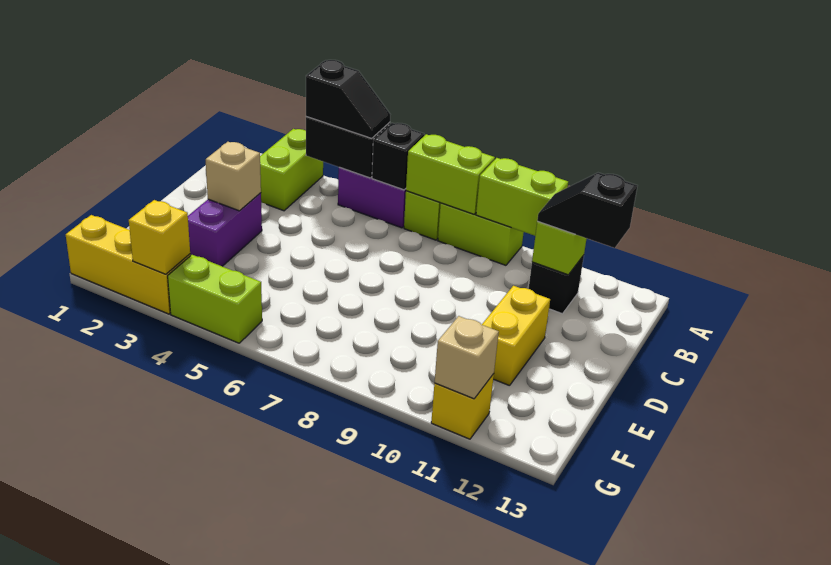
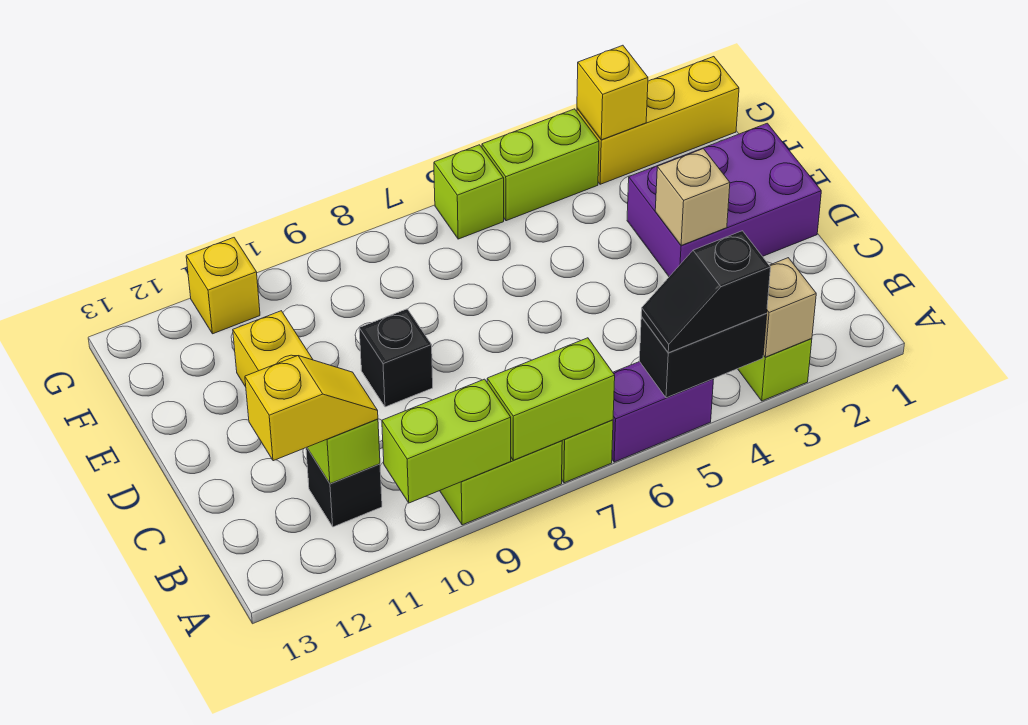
black 1x1 brick [372,123,424,190] -> black 1x1 brick moved to [359,309,433,407]
black 1x2 slope [537,173,637,248] -> yellow 1x2 slope [245,356,378,461]
purple 1x2 brick [188,193,262,266] -> purple 2x3 brick [627,123,821,277]
none -> lime 1x1 brick [434,145,504,239]
tan 1x1 brick [435,316,499,399] -> tan 1x1 brick moved to [763,258,816,357]

